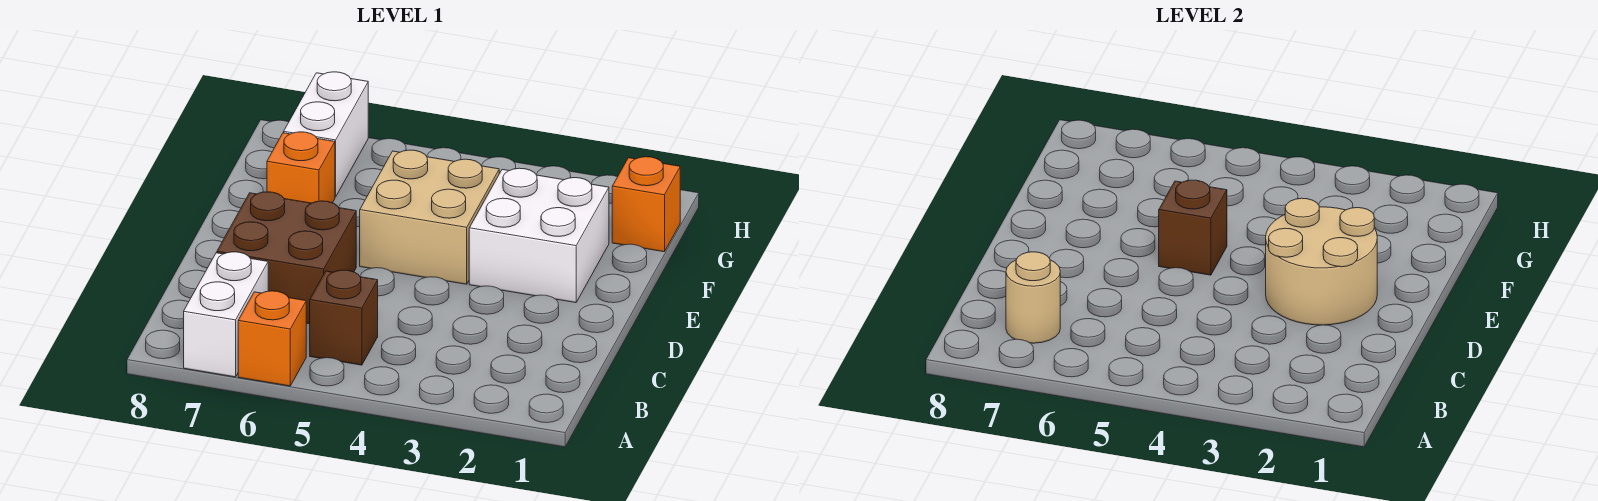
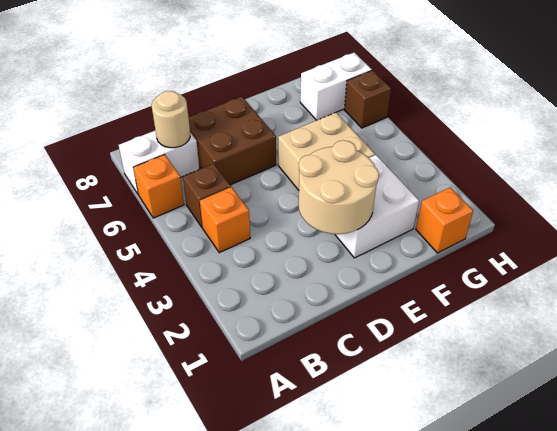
brown 1x1 brick [1159,180,1227,275] -> brown 1x1 brick moved to [344,70,391,128]
orange 1x1 brick [267,132,335,203] -> orange 1x1 brick moved to [200,187,250,253]

